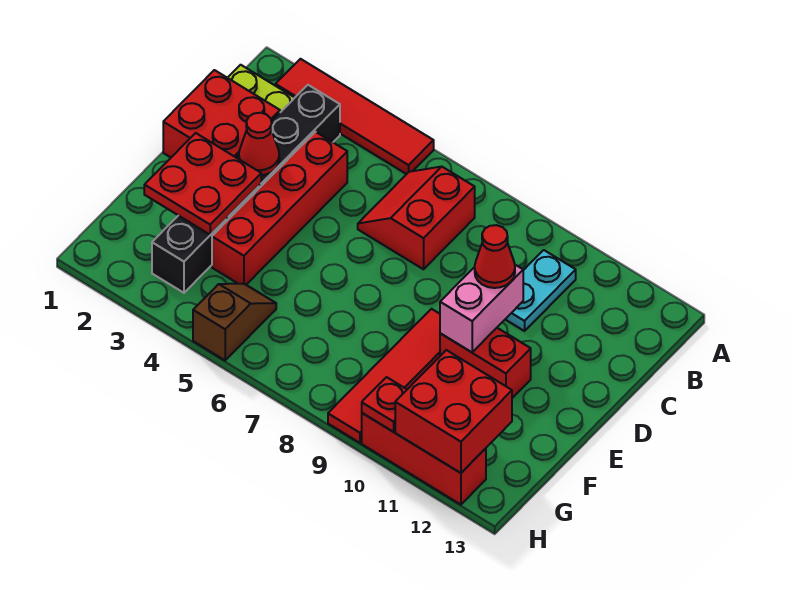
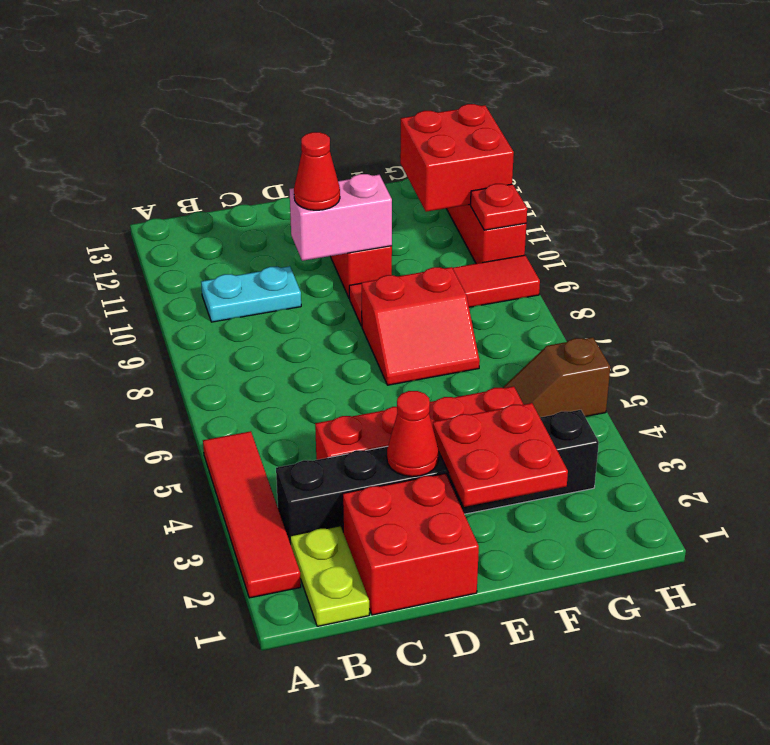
red 2x2 slope [358,167,475,269] -> red 2x2 slope moved to [361,267,480,385]

